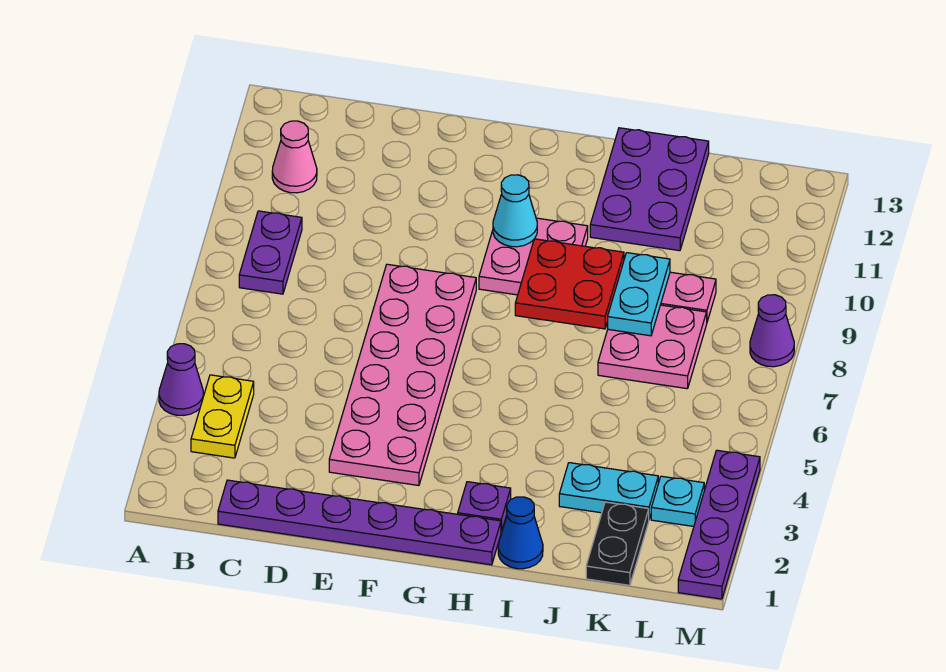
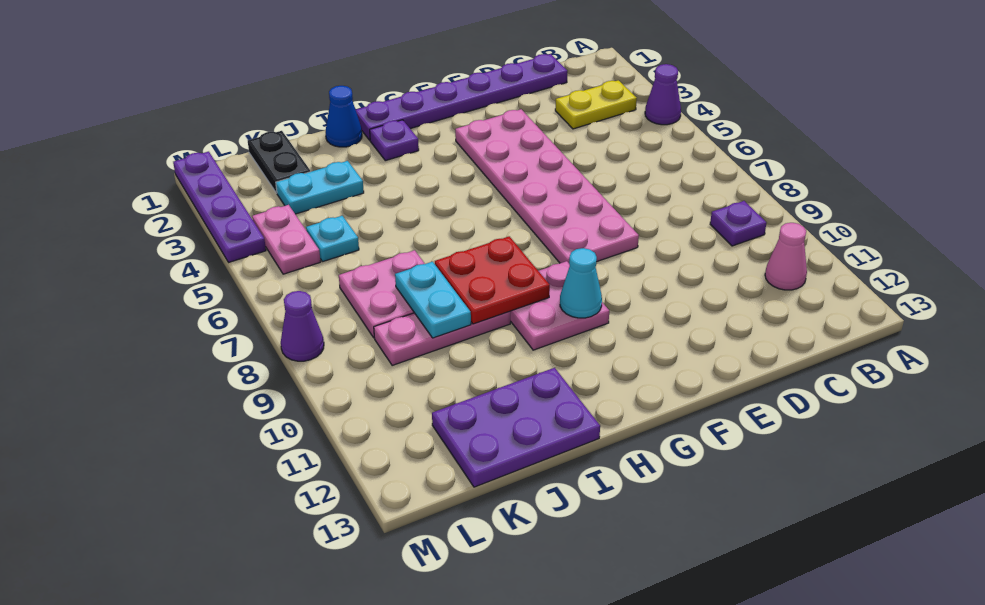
yellow 1x2 plate [191,375,254,458] -> yellow 1x2 plate turned to [555,80,637,129]
purple 1x2 plate [239,211,302,294] -> purple 1x1 plate [710,201,766,246]
purple 2x3 plate [590,128,709,251] -> purple 2x3 plate turned to [432,368,600,487]
cyan 1x1 plate [651,476,704,526] -> cyan 1x1 plate moved to [306,216,359,262]
none -> pink 1x2 plate [252,205,320,274]

